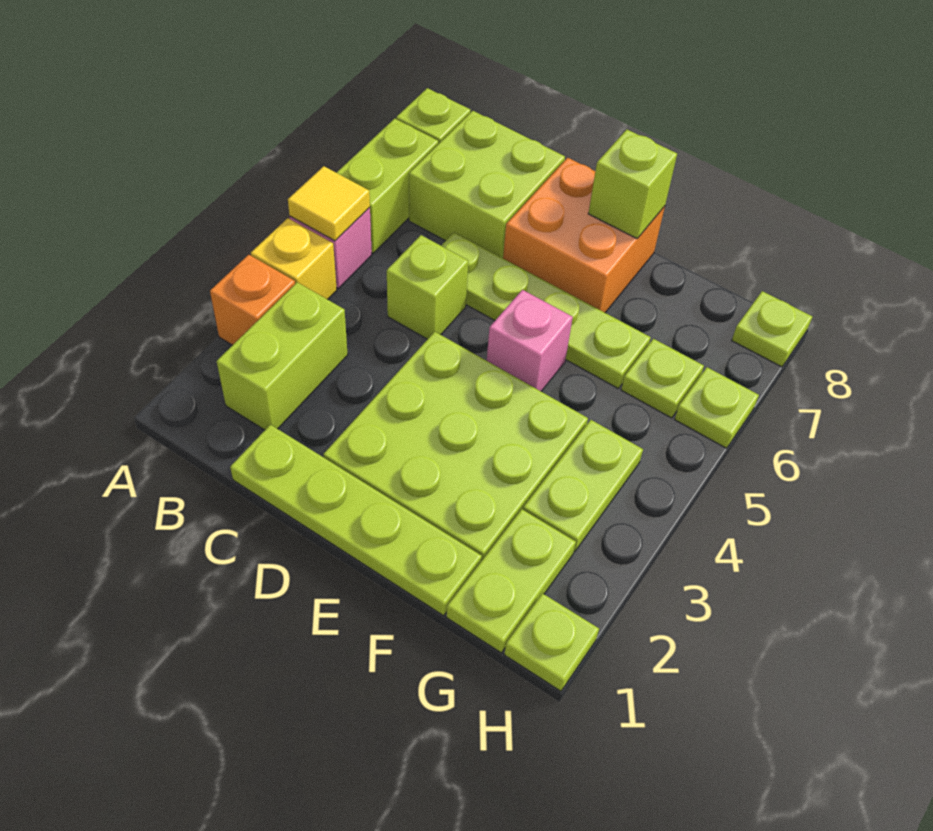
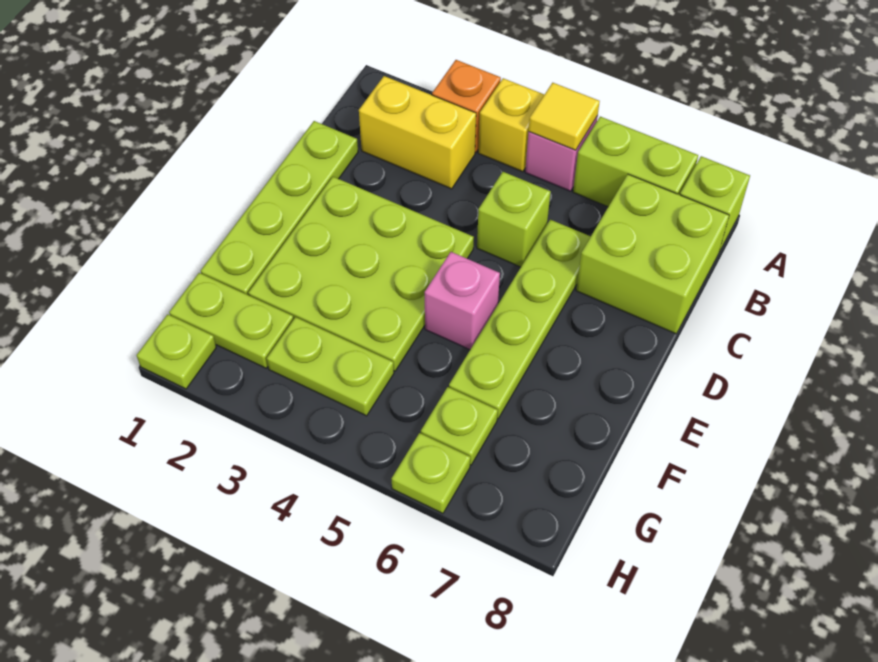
lime 1x2 brick [217,282,348,430] -> yellow 1x2 brick [359,76,476,189]
orange 2x2 brick [503,158,665,313] -> none
lime 1x1 brick [588,130,677,239] -> none
lime 1x1 plate [732,291,812,367] -> none

